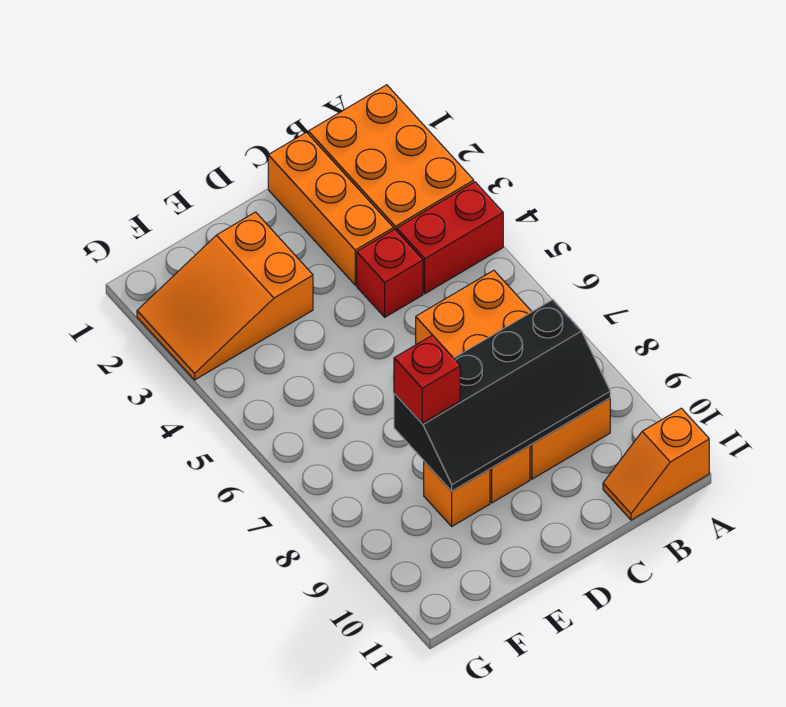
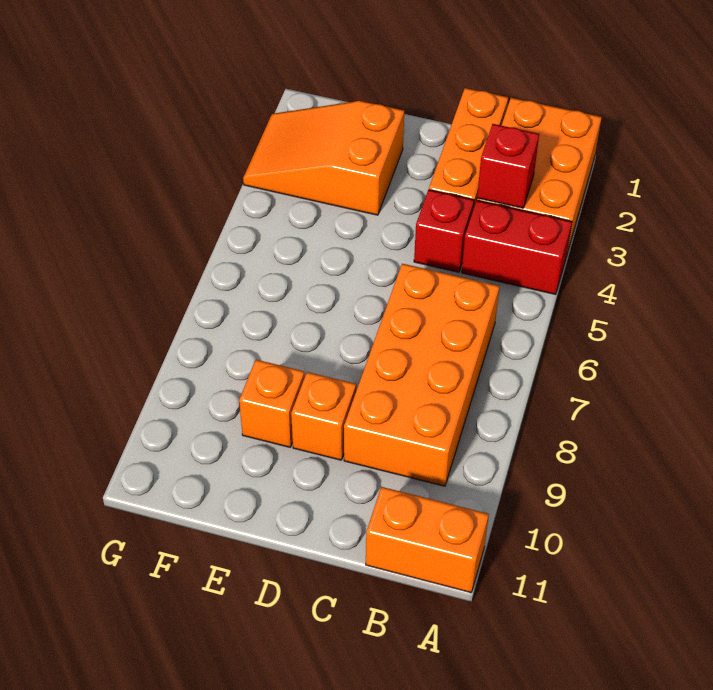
orange 1x2 slope [603,408,709,520] -> orange 1x2 brick [366,487,489,593]
black 2x4 slope [394,300,610,491] -> none
red 1x1 brick [394,335,460,423] -> red 1x1 brick moved to [477,124,539,208]

